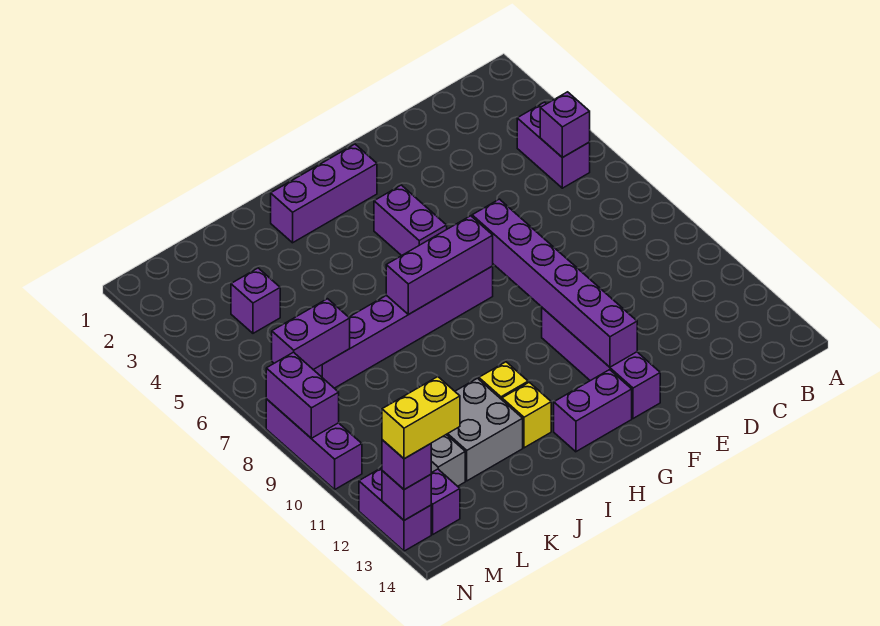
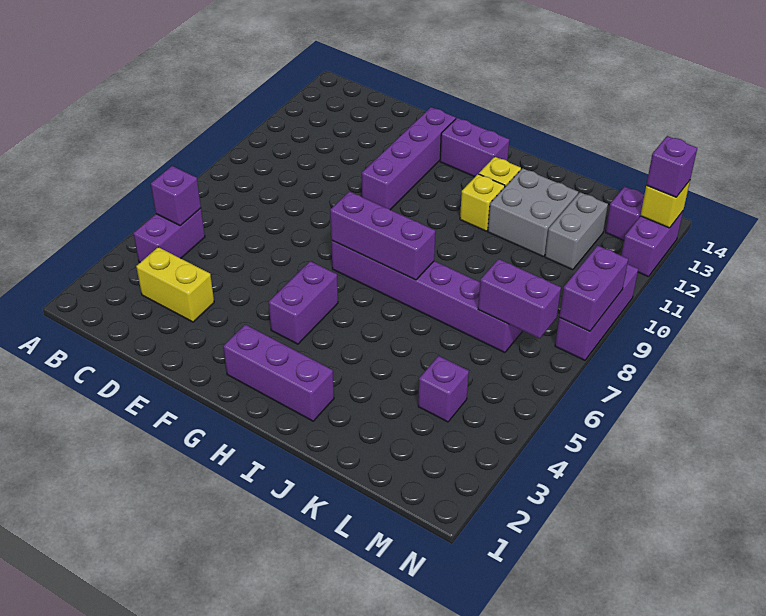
purple 1x6 brick [472,199,637,367] -> none
yellow 1x2 brick [382,377,460,459] -> yellow 1x2 brick moved to [136,247,214,322]
purple 1x1 brick [382,471,431,520] -> yellow 1x1 brick [640,181,690,228]

